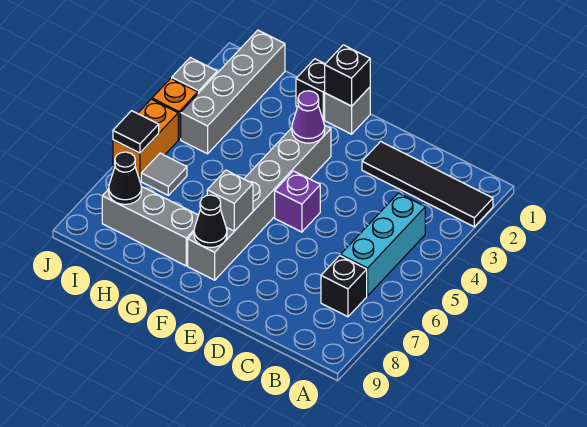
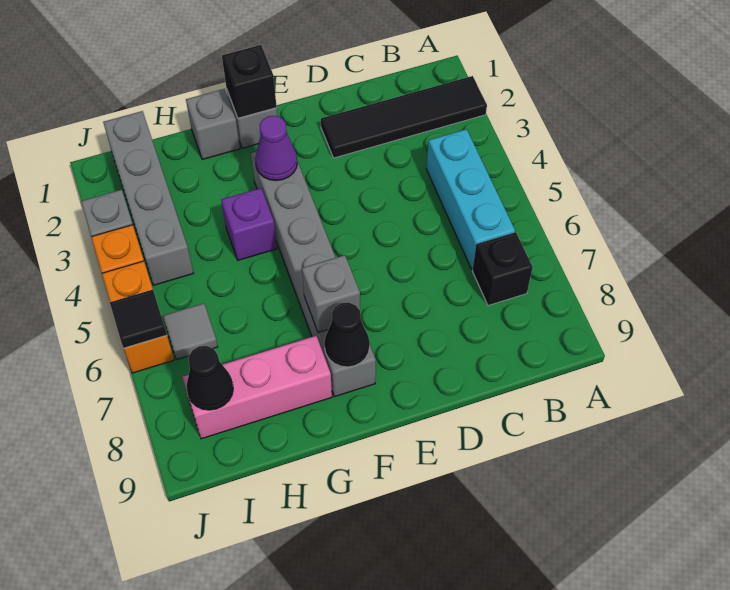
purple 1x1 brick [275,171,320,232] -> purple 1x1 brick moved to [221,188,277,260]
black 1x1 brick [296,59,325,120] -> grey 1x1 brick [186,89,240,160]
grey 1x3 brick [102,186,198,266] -> pink 1x3 brick [183,336,332,439]

